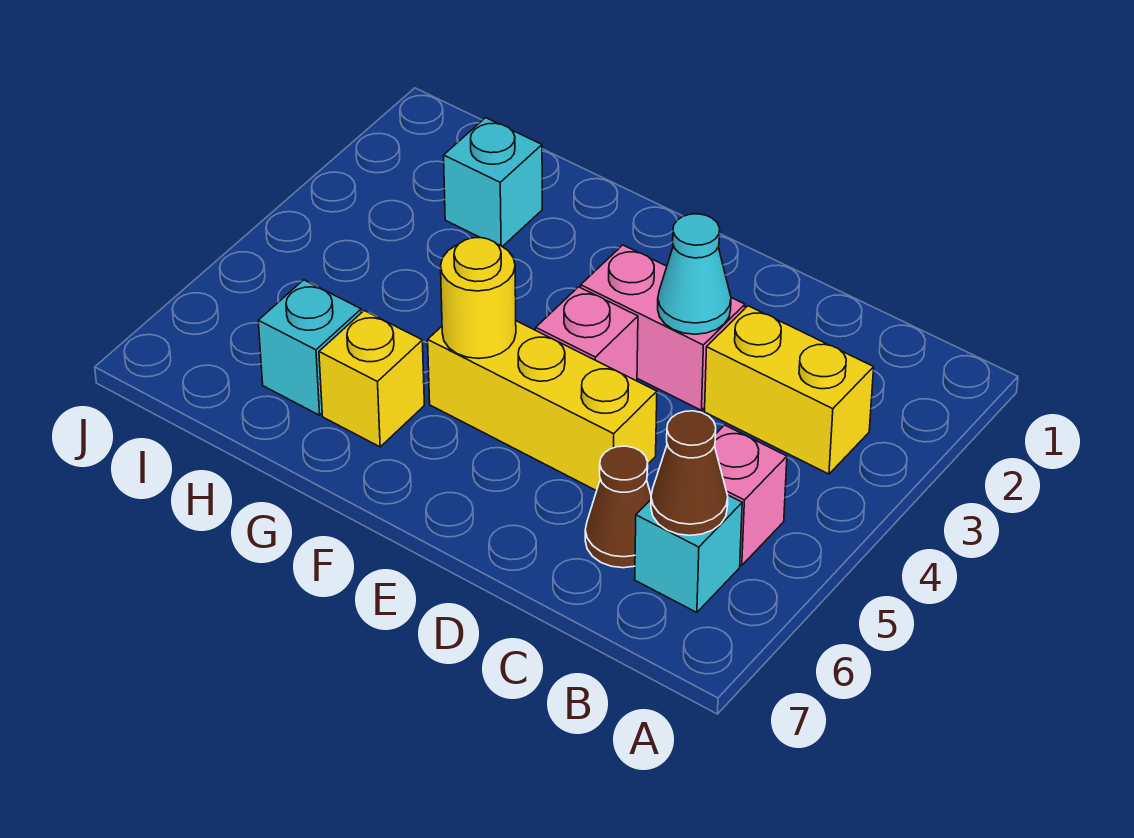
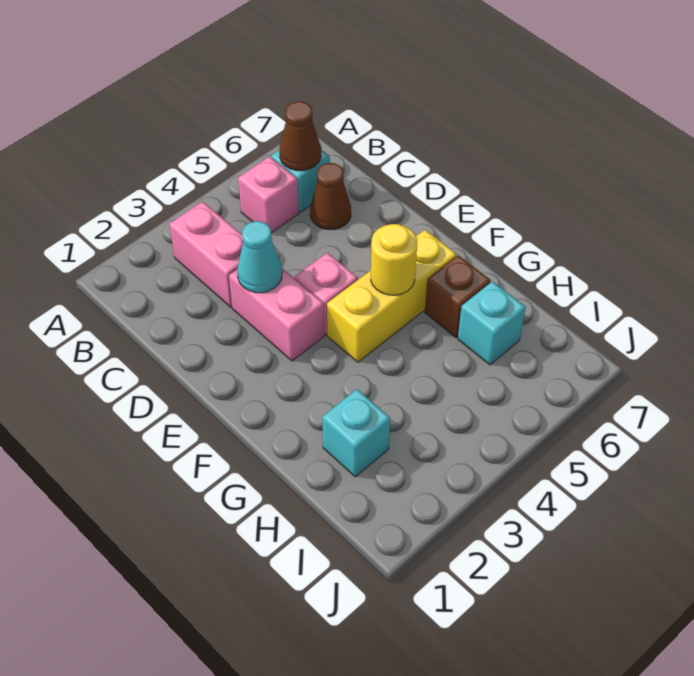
yellow 1x2 brick [705,306,874,474] -> pink 1x2 brick [169,202,243,307]
yellow 1x3 brick [428,321,657,491] -> yellow 1x3 brick turned to [327,230,457,362]
yellow 1x1 brick [319,311,424,447] -> brown 1x1 brick [425,255,491,337]

